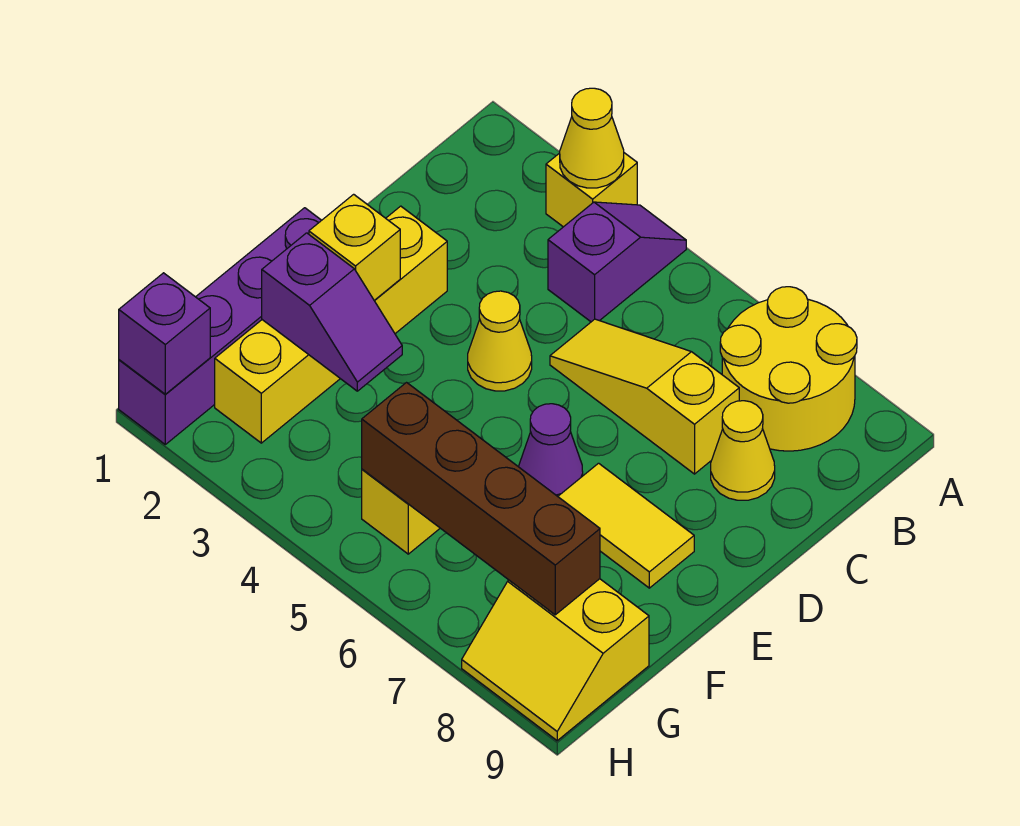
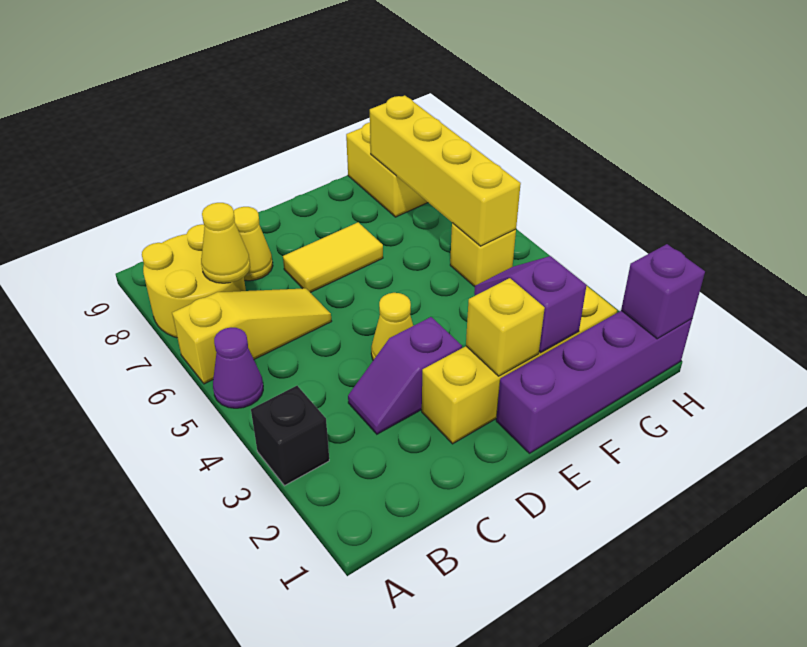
yellow 1x1 brick [546,153,637,227] -> black 1x1 brick [251,386,329,486]
yellow 1x1 cone [560,88,624,188] -> yellow 1x1 cone moved to [201,203,250,283]
purple 1x2 slope [548,202,686,322] -> purple 1x2 slope moved to [348,317,462,434]
yellow 1x3 slope [550,319,739,474] -> yellow 1x3 slope turned to [172,288,332,384]
purple 1x1 cone [518,404,583,496] -> purple 1x1 cone moved to [213,328,263,408]
yellow 1x2 tile [558,463,694,588] -> yellow 1x2 tile turned to [283,222,383,293]
brown 1x4 brick [362,383,600,615] -> yellow 1x4 brick [370,95,521,246]

